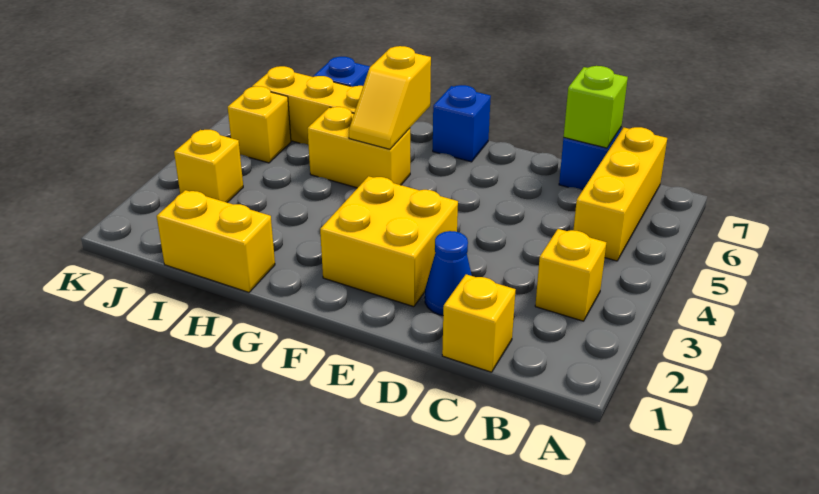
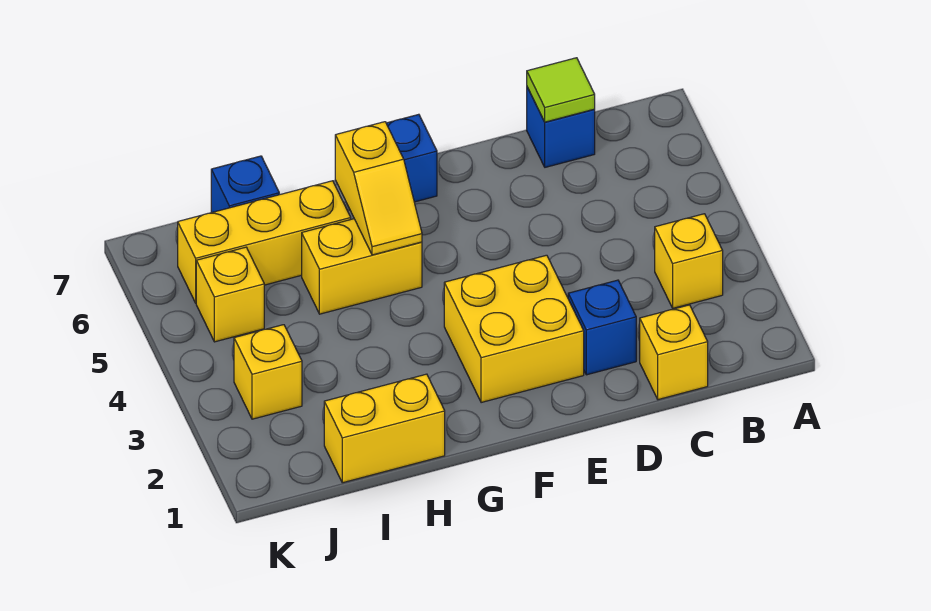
yellow 1x3 brick [574,127,667,261] -> none
lime 1x1 brick [564,66,628,148] -> lime 1x1 tile [527,58,595,122]
blue 1x1 cone [425,231,472,315] -> blue 1x1 brick [568,280,636,375]

